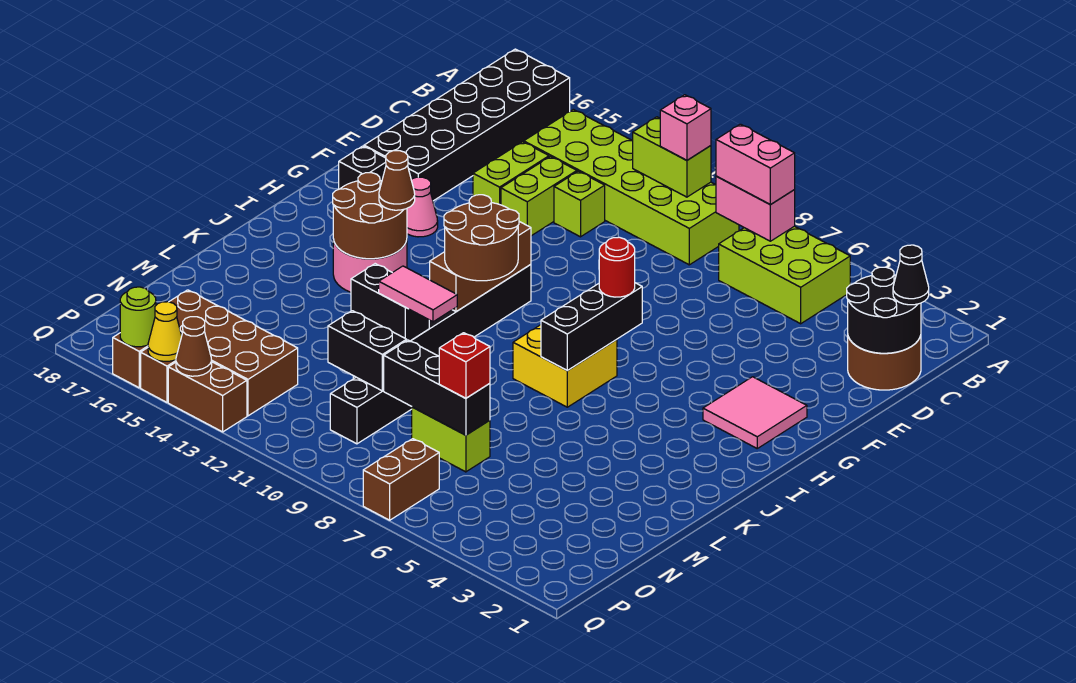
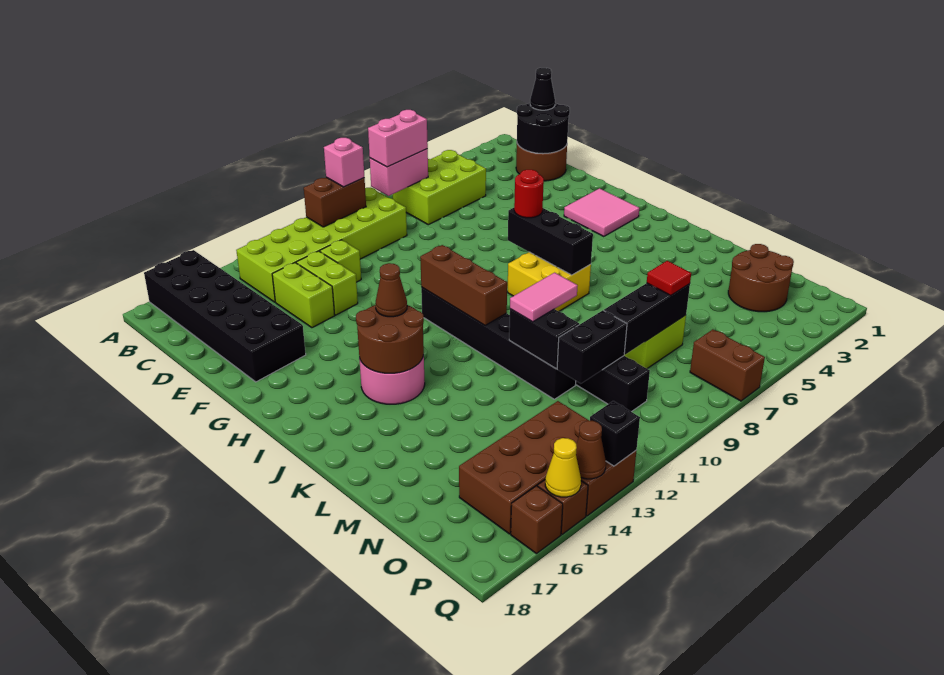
lime 1x2 brick [633,117,711,197] -> brown 1x2 brick [304,177,366,227]
pink 1x1 cone [407,177,438,237] -> none
black 1x1 brick [339,146,386,189] -> black 1x1 brick moved to [590,401,640,466]
brown 2x2 round brick [444,195,519,281] -> brown 2x2 round brick moved to [728,244,794,312]
black 1x2 brick [351,264,429,341] -> black 1x2 brick turned to [509,309,579,368]
red 1x1 brick [439,333,490,398] -> red 1x1 tile [647,261,691,295]
lime 1x1 round brick [120,287,156,347] -> none

